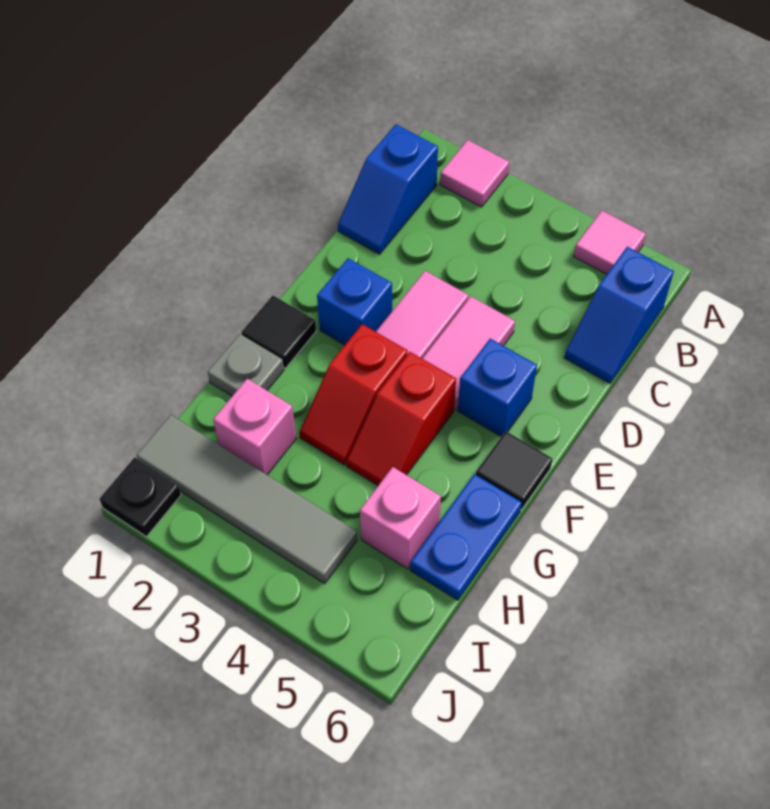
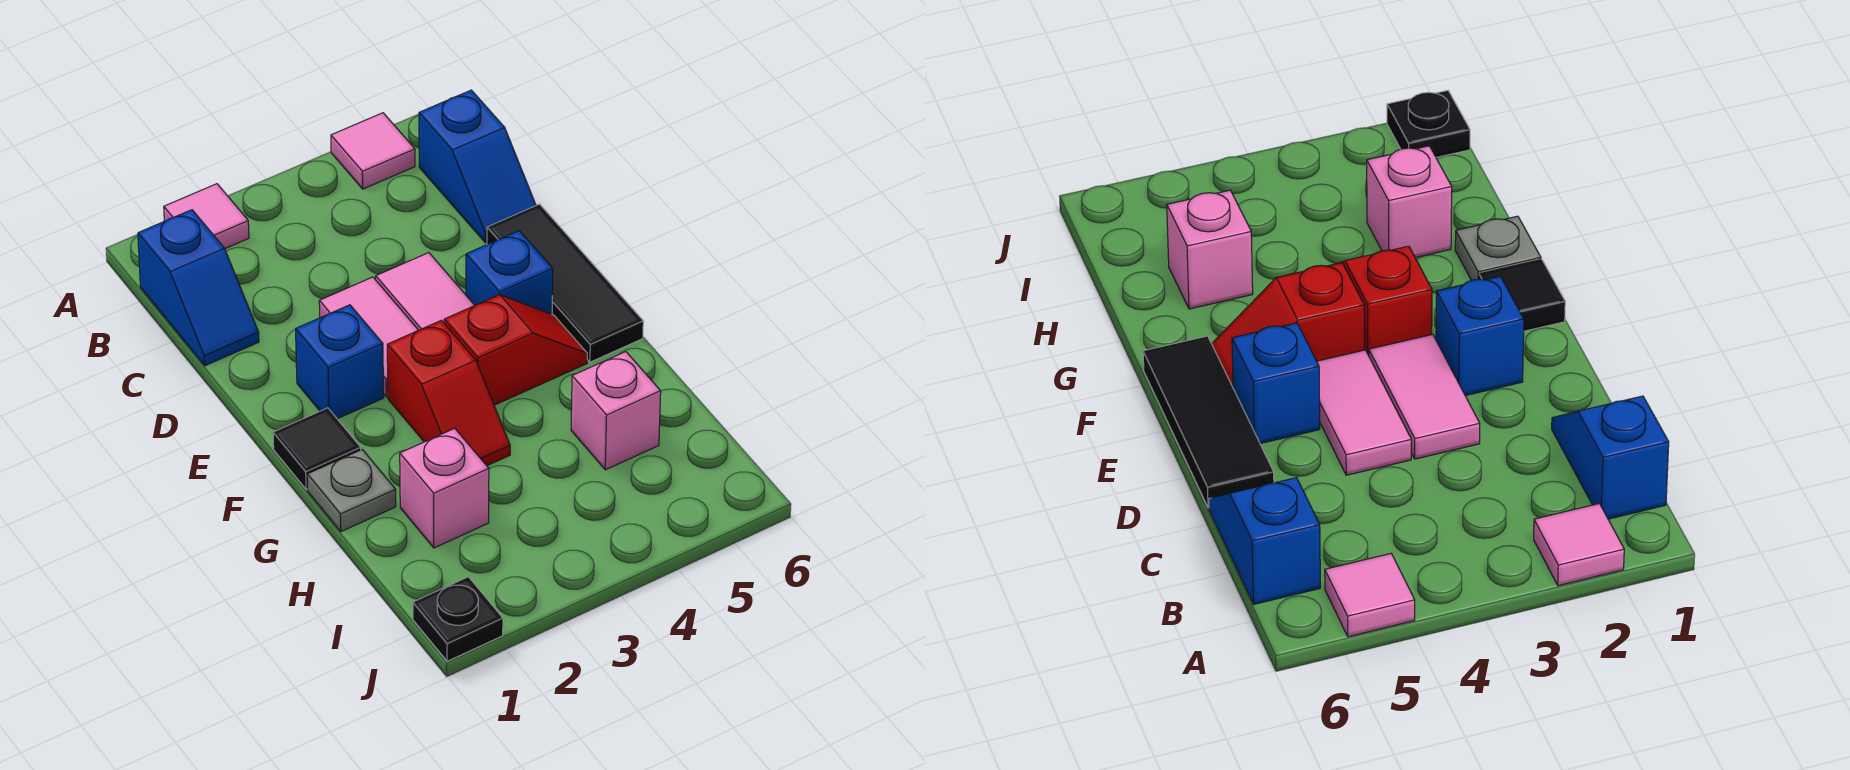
red 1x2 slope [346,352,456,485] -> red 1x2 slope turned to [444,295,587,405]
black 1x1 tile [476,431,553,510] -> black 1x3 tile [487,204,643,362]
blue 1x2 plate [410,474,522,600] -> none
grey 1x4 tile [137,415,357,584] -> none

